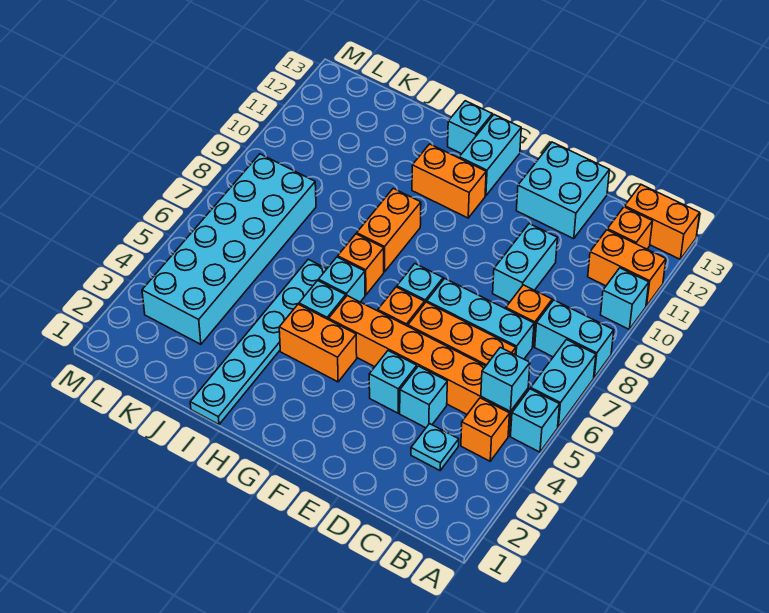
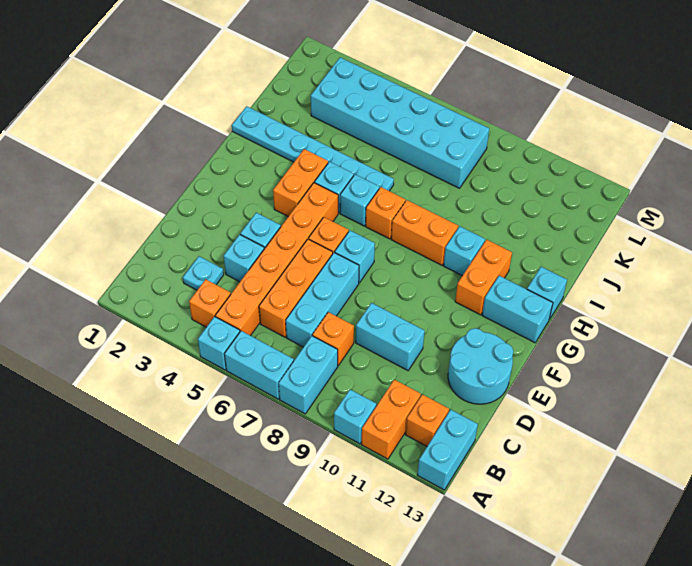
orange 1x2 brick [625,185,700,259] -> cyan 1x2 brick [418,410,478,490]
cyan 1x1 brick [481,347,530,412] -> cyan 1x1 brick moved to [443,226,485,276]
cyan 2x2 brick [516,142,609,239] -> cyan 2x2 round brick [448,328,513,404]

